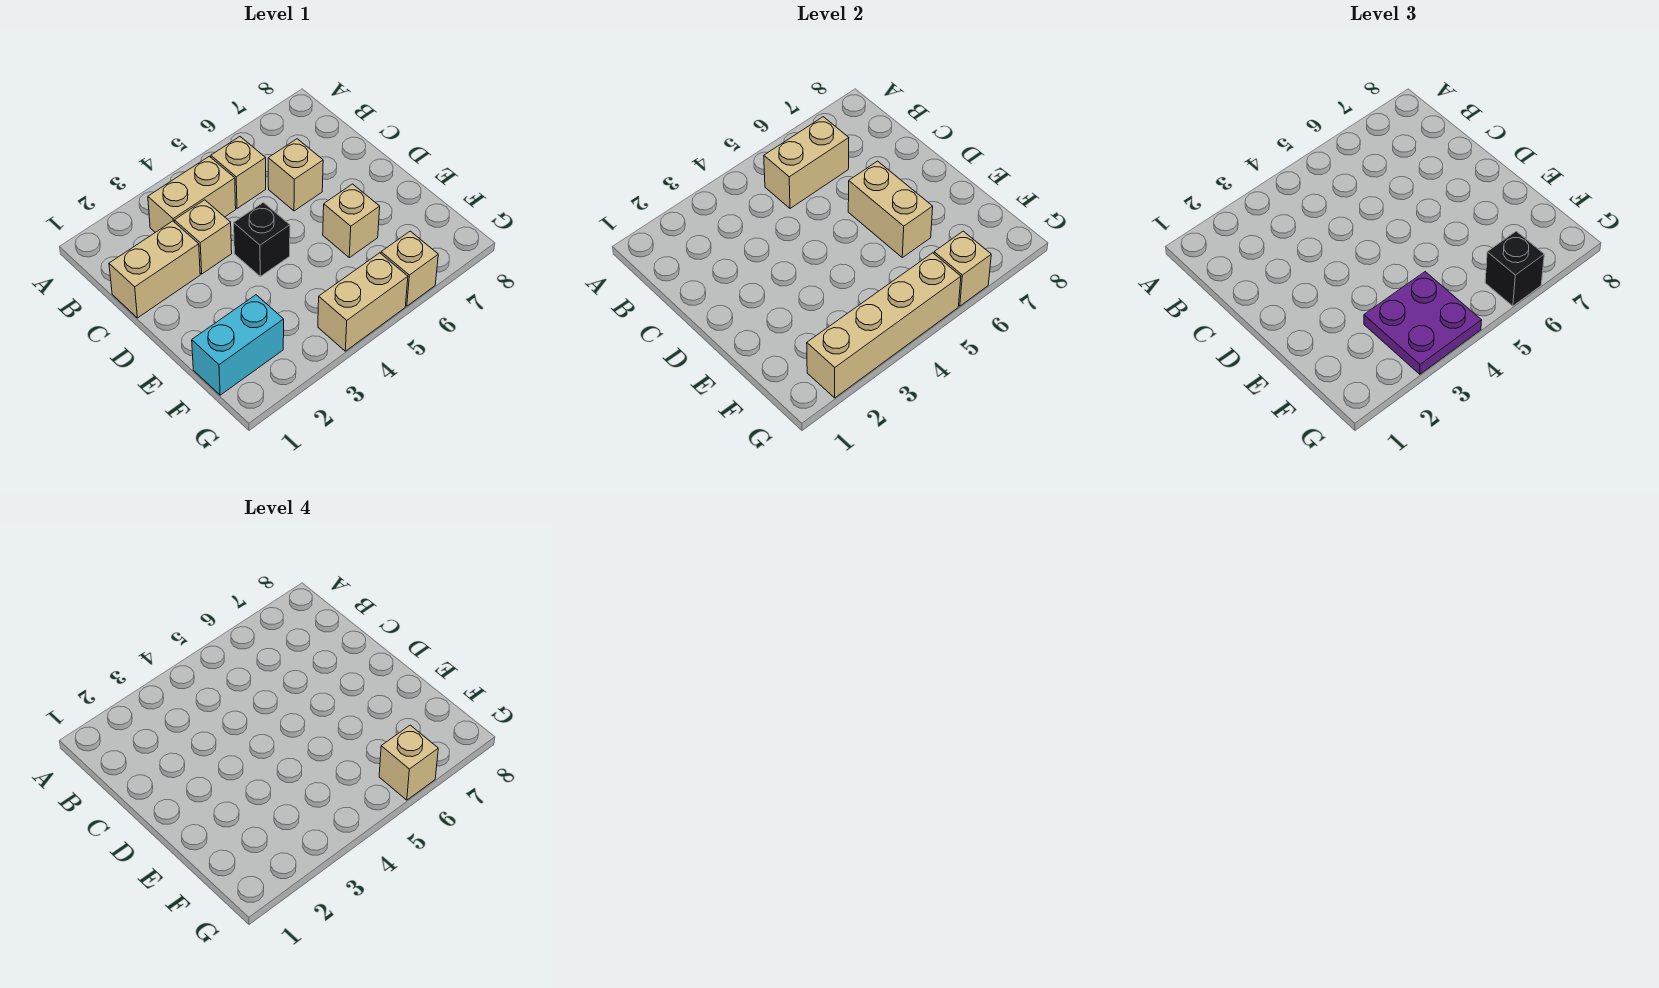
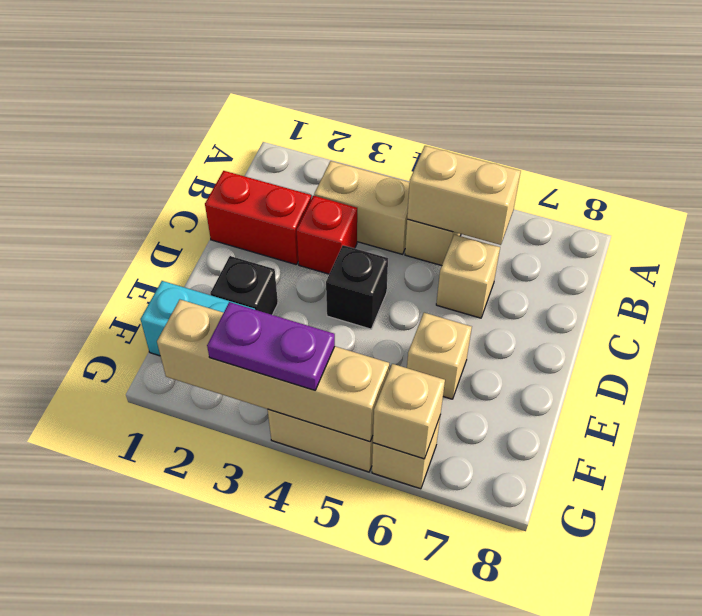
tan 1x2 brick [109,221,200,318] -> red 1x2 brick [205,171,311,265]
tan 1x1 brick [174,200,232,274] -> red 1x1 brick [297,196,357,274]
tan 1x2 brick [848,161,933,258] -> none
purple 2x2 plate [1364,272,1482,374] -> purple 1x2 plate [207,302,335,390]
black 1x1 brick [1485,231,1544,306] -> black 1x1 brick moved to [210,256,278,315]
tan 1x1 brick [379,725,438,800] -> none

